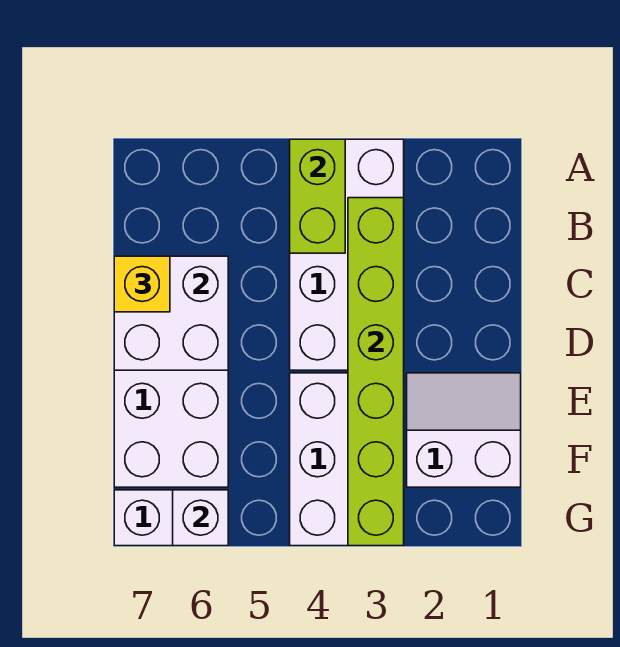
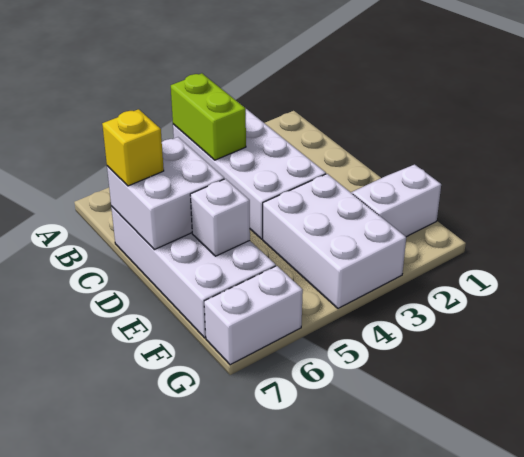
lime 1x6 brick [348,198,404,546] -> none
white 1x1 brick [173,490,228,546] -> white 1x1 brick moved to [190,179,250,256]

